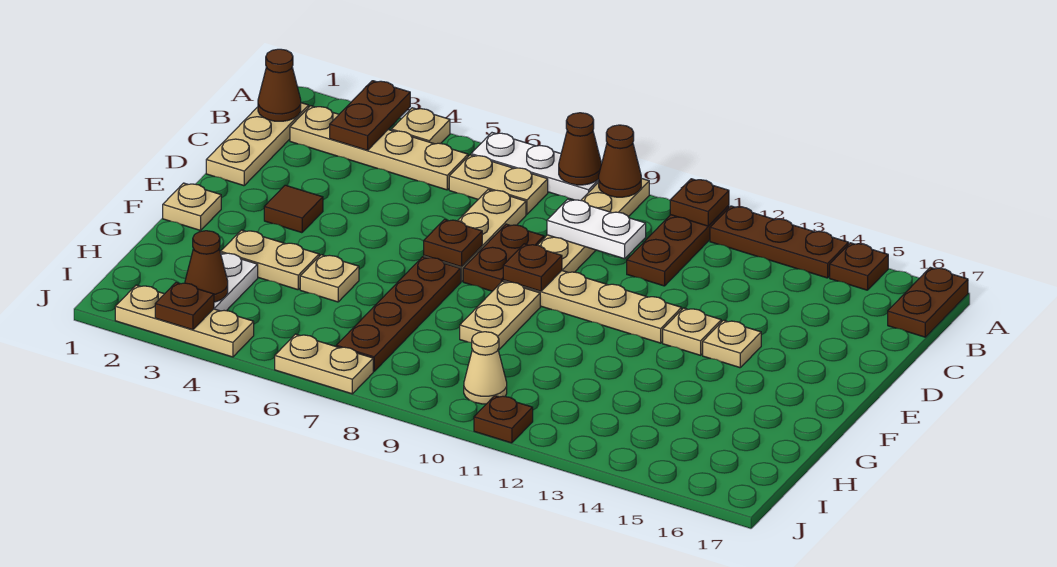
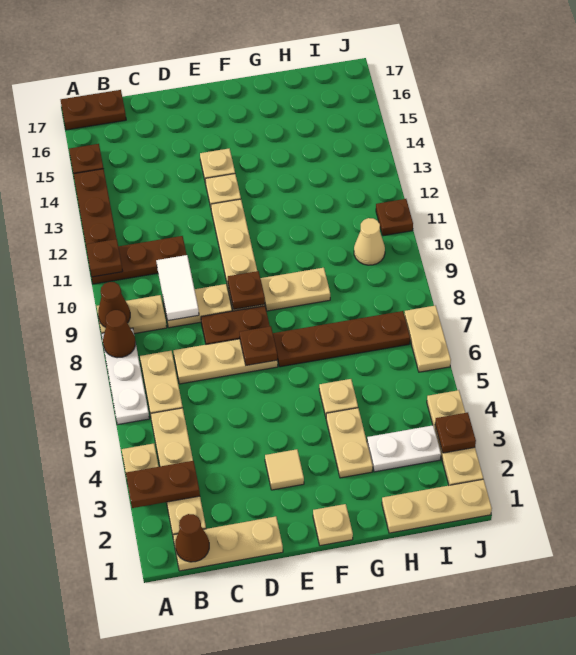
white 1x2 plate [547,199,646,259] -> white 1x2 tile [156,255,199,321]
brown 1x1 tile [264,185,323,233] -> tan 1x1 tile [265,449,304,490]
none -> tan 1x3 plate [382,479,492,533]
brown 1x1 cone [185,231,228,302] -> none

